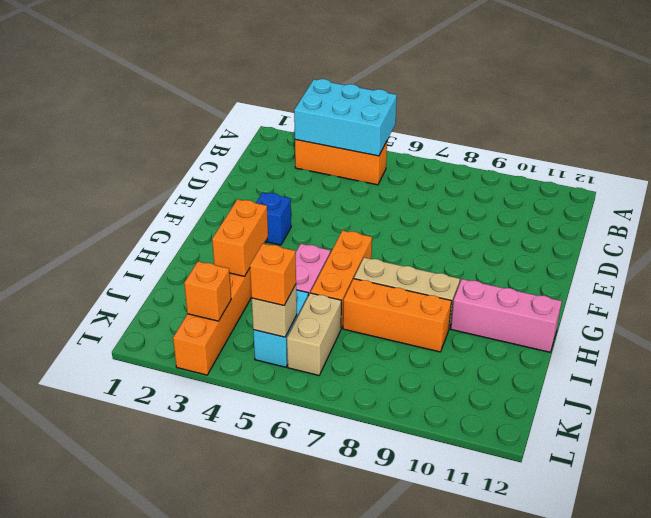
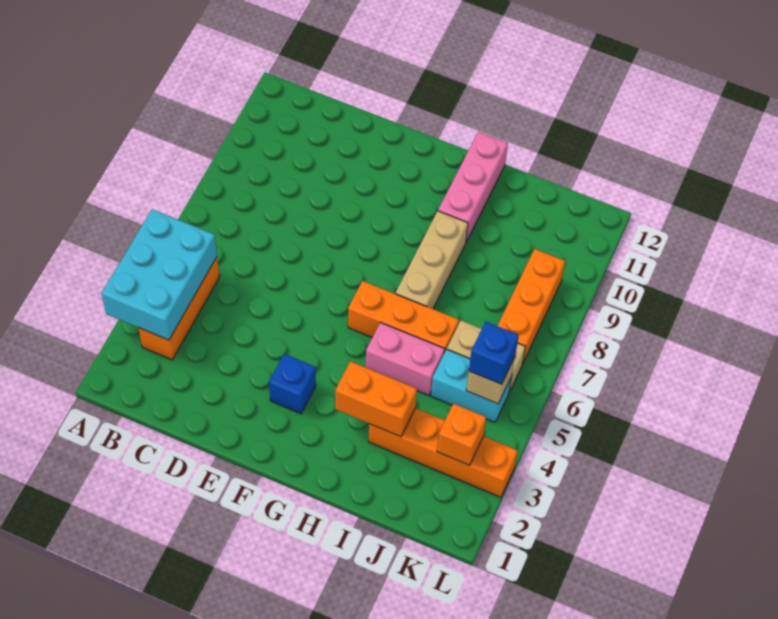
orange 1x3 brick [343,279,451,352] -> orange 1x3 brick moved to [498,249,565,364]
orange 1x1 brick [250,244,296,306] -> blue 1x1 brick [469,322,519,384]

